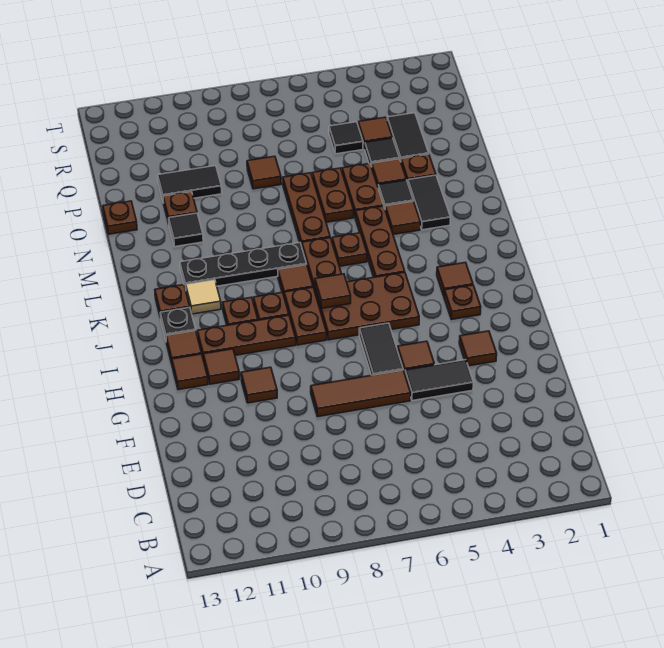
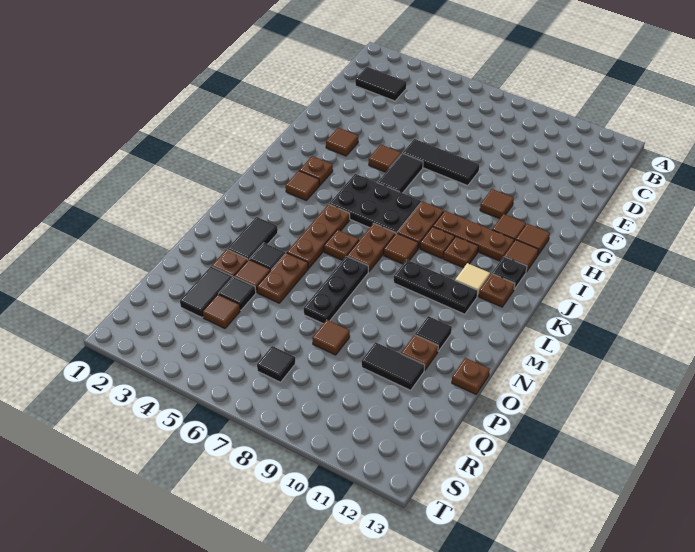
black 1x2 tile [405,360,473,401] -> black 1x2 tile moved to [355,67,406,101]
brown 1x3 tile [311,370,411,417] -> black 1x3 tile [403,139,479,186]
brown 2x3 plate [315,272,419,340] -> black 2x3 plate [329,174,421,234]
brown 1x1 tile [315,274,351,308] -> none
black 1x4 plate [180,243,307,289] -> black 1x3 plate [394,260,478,314]
brown 1x1 tile [385,201,421,235] -> none
brown 1x3 plate [283,173,330,246] -> black 1x3 plate [304,256,368,324]
brown 1x2 plate [312,168,354,222] -> none
black 1x1 tile [329,122,363,154] -> black 1x1 tile moved to [257,346,295,382]

